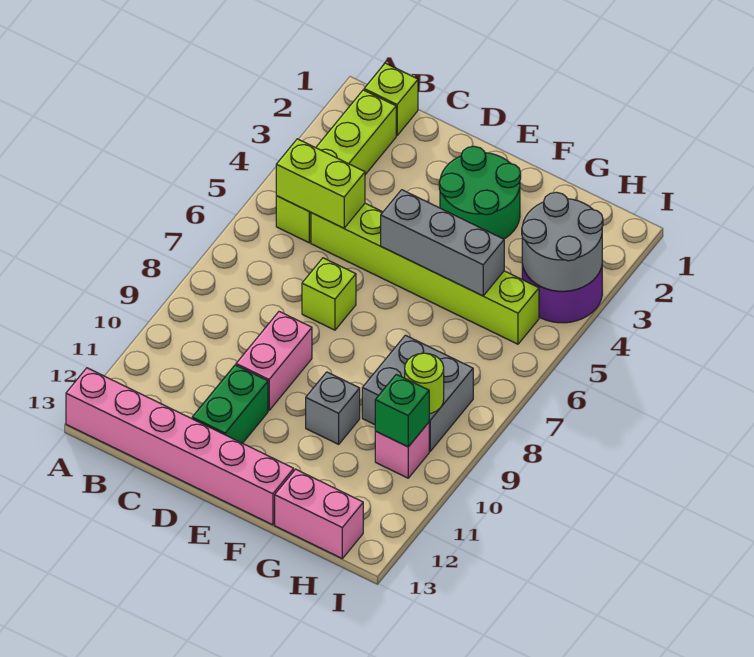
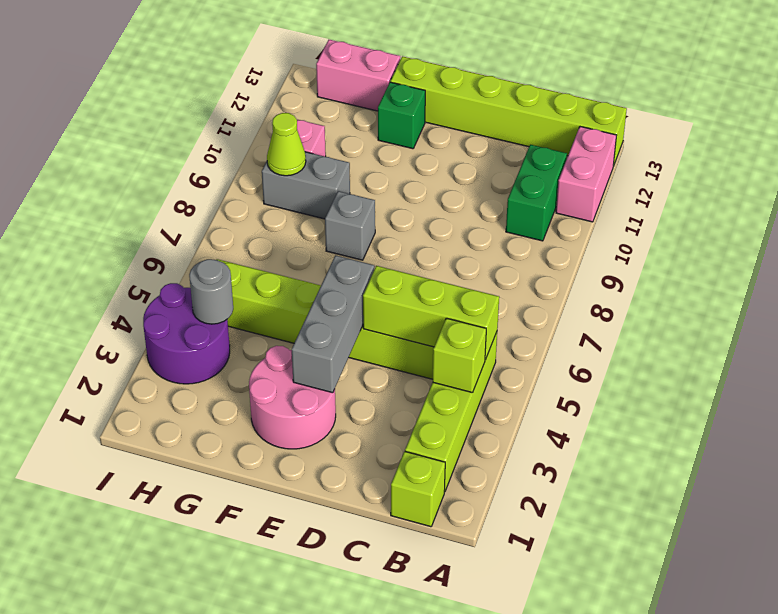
pink 1x6 brick [66,368,294,525] -> lime 1x6 brick [390,56,627,166]
lime 1x2 brick [276,139,365,228] -> lime 1x3 brick [363,266,499,360]
lime 1x1 brick [302,258,356,330] -> lime 1x1 brick moved to [433,318,486,393]
pink 1x2 brick [236,312,312,410] -> pink 1x2 brick moved to [556,127,616,222]
green 1x2 brick [192,365,268,443] -> green 1x2 brick moved to [506,145,567,241]
green 2x2 round brick [439,146,521,239] -> pink 2x2 round brick [249,346,336,449]
grey 1x3 brick [381,190,504,296] -> grey 1x3 brick turned to [292,255,374,393]
grey 1x1 brick [306,372,360,444] -> grey 1x1 brick moved to [325,191,375,260]
grey 2x2 brick [362,335,473,451] -> grey 1x2 brick [262,152,350,219]
grey 2x2 round brick [522,192,603,291] -> grey 1x1 round brick [189,259,233,324]
lime 1x1 round brick [405,353,444,414] -> lime 1x1 cone [267,113,306,176]
green 1x1 brick [375,374,429,447] -> green 1x1 brick moved to [378,82,425,149]

